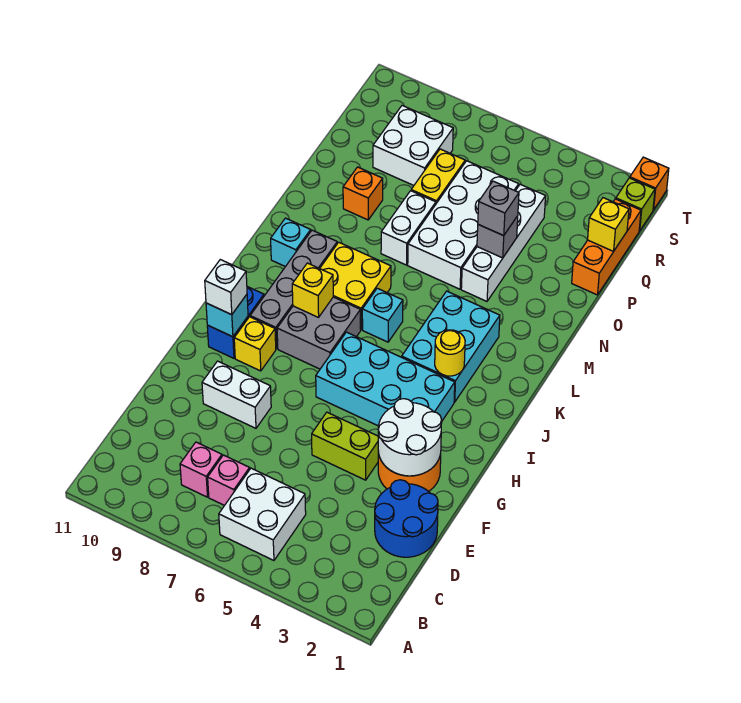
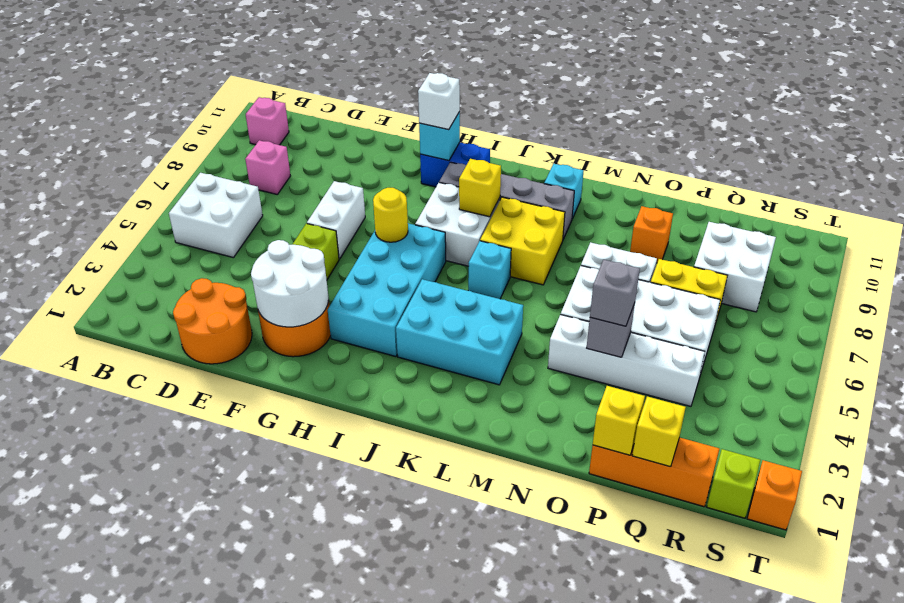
pink 1x1 brick [208,455,250,505] -> pink 1x1 brick moved to [246,97,289,145]
blue 2x2 round brick [375,480,438,557] -> orange 2x2 round brick [173,278,252,364]
white 1x2 brick [202,361,271,428] -> white 1x2 brick moved to [307,181,365,259]
yellow 1x1 brick [234,317,276,371] -> yellow 1x1 brick moved to [593,386,645,455]
grey 2x2 brick [277,297,361,369] -> white 2x2 brick [415,183,500,266]
yellow 1x1 round brick [435,330,465,376] -> yellow 1x1 round brick moved to [373,188,408,242]

